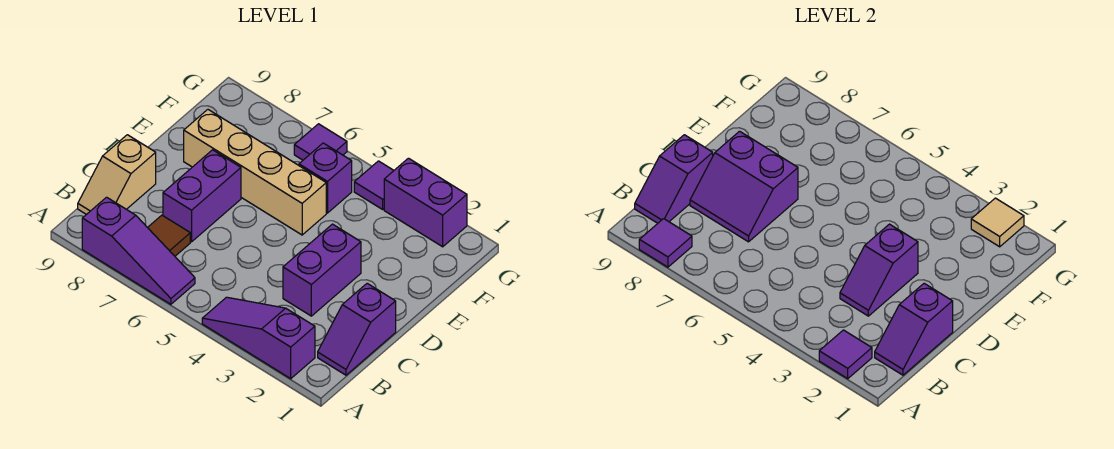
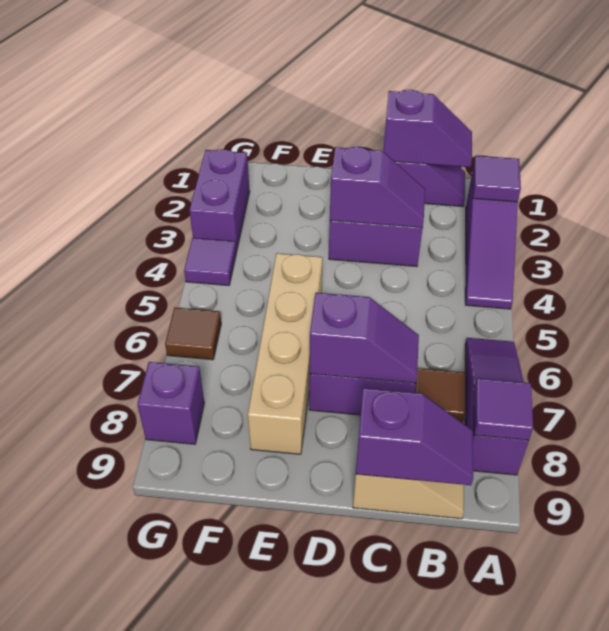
purple 2x2 slope [690,131,798,242] -> purple 1x2 slope [310,293,419,383]
purple 1x1 brick [299,143,352,213] -> purple 1x1 brick moved to [137,362,204,444]
tan 1x1 tile [971,198,1024,247] -> none
purple 1x1 tile [294,124,347,160] -> brown 1x1 tile [165,308,221,360]

